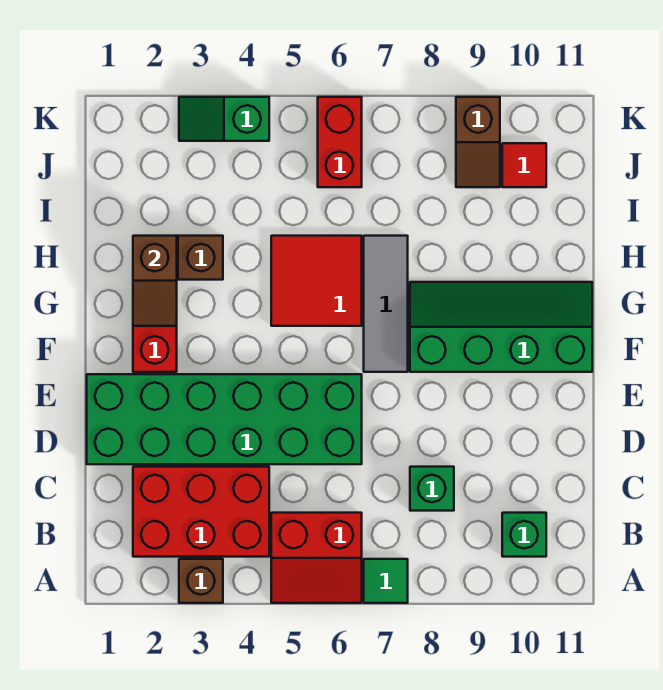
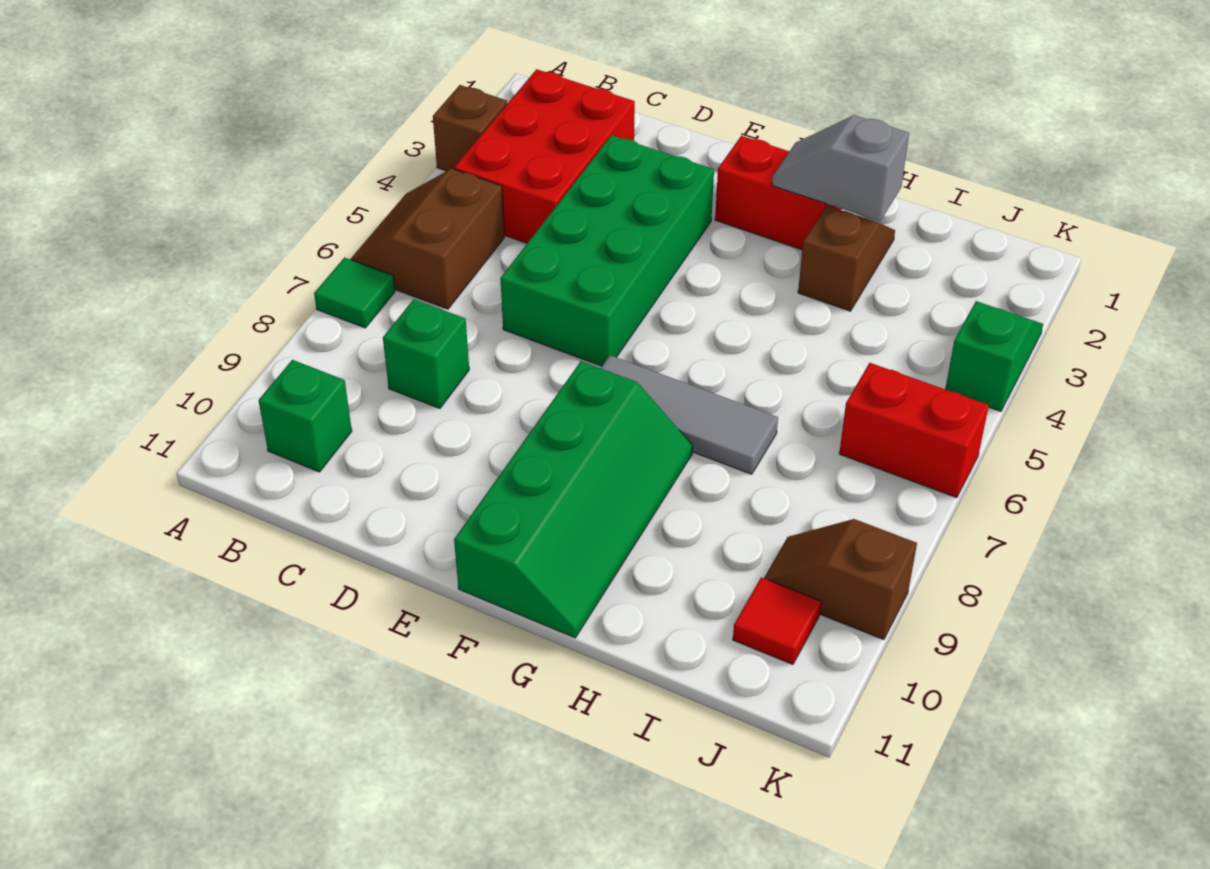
red 2x2 slope [271,513,362,603] -> brown 2x2 slope [350,169,505,309]
green 2x6 brick [87,374,362,464] -> green 2x4 brick [500,135,714,366]
brown 1x2 slope [133,236,177,326] -> grey 1x2 slope [772,115,909,221]
red 2x2 tile [271,236,362,326] -> none

